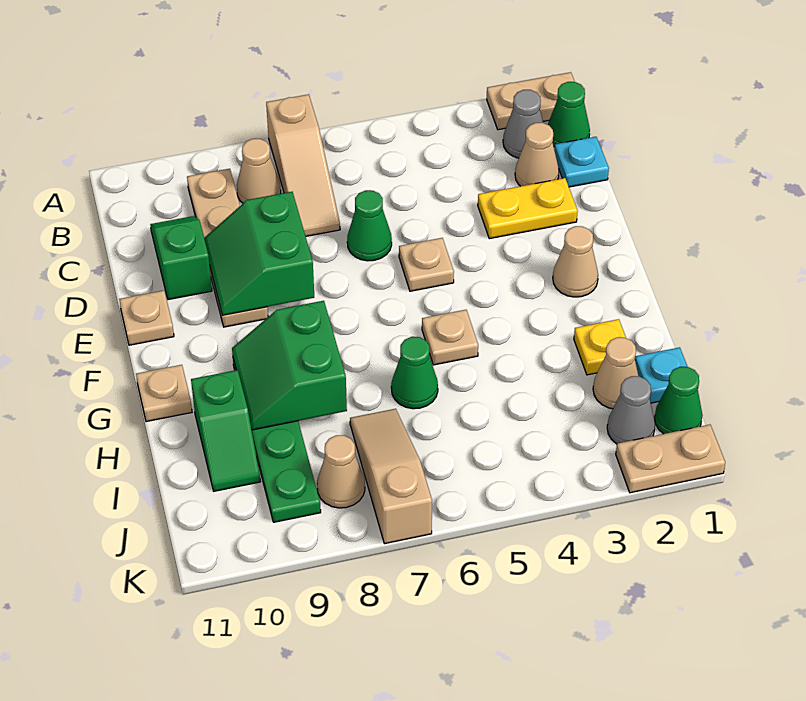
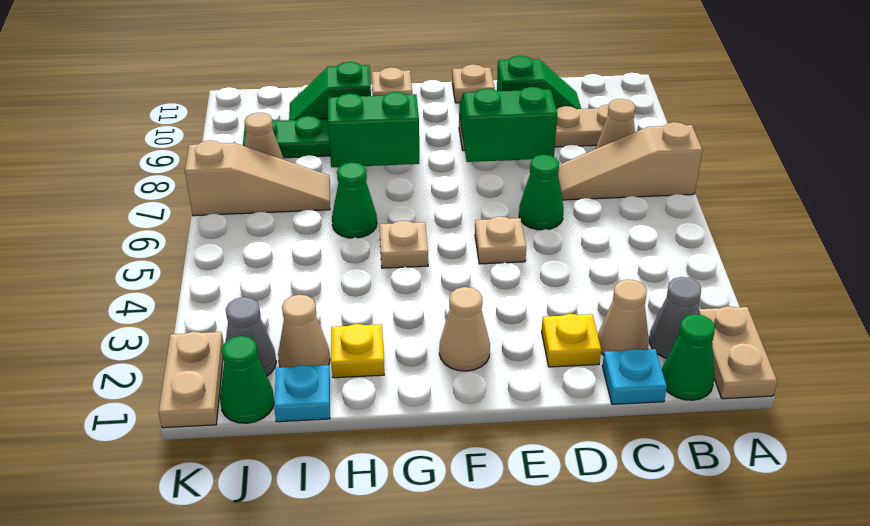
yellow 1x2 plate [478,178,578,239] -> yellow 1x1 plate [542,314,601,367]

